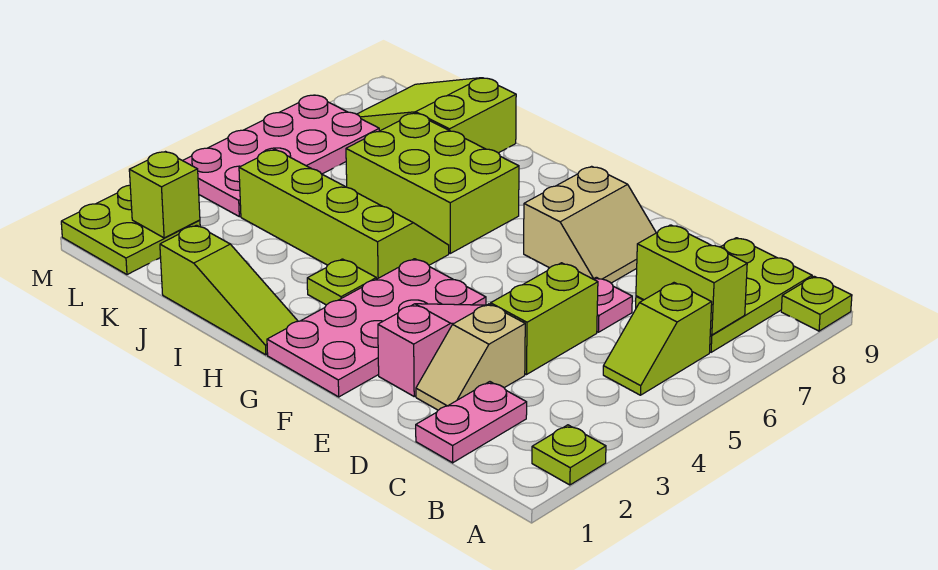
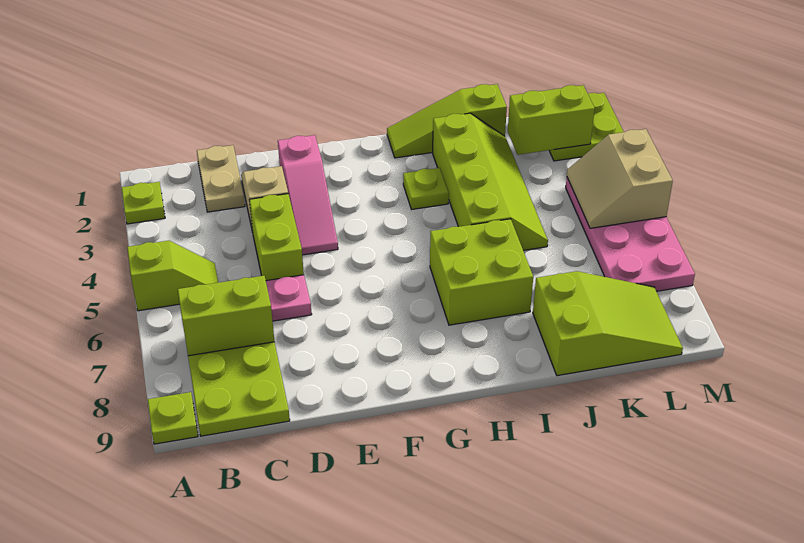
lime 1x2 slope [603,283,712,395] -> lime 1x2 slope turned to [127,241,218,311]
pink 1x2 plate [416,382,527,463] -> tan 1x2 plate [197,145,245,212]
tan 2x2 slope [524,166,656,283] -> tan 2x2 slope moved to [567,129,673,228]
pink 2x4 plate [267,259,486,397] -> none
lime 2x4 slope [239,149,449,279] -> lime 2x4 slope turned to [433,113,548,250]
lime 2x3 brick [346,113,519,253] -> lime 2x2 brick [430,219,533,325]
lime 1x1 brick [129,152,200,238] -> lime 1x2 brick [508,85,595,155]

